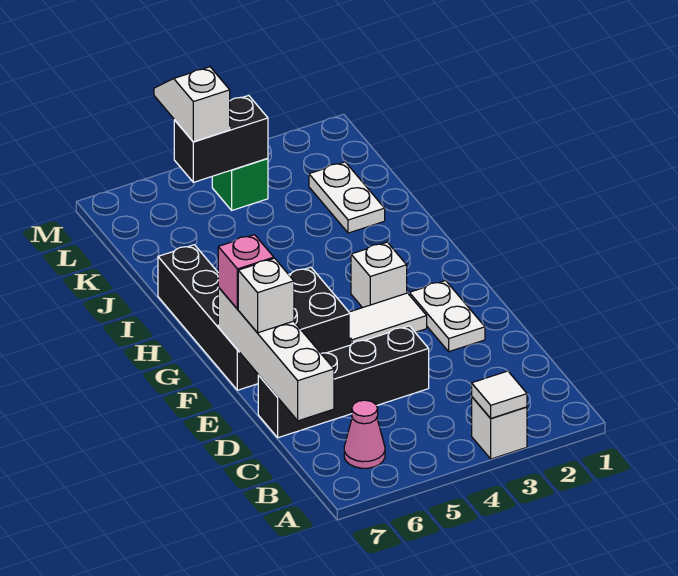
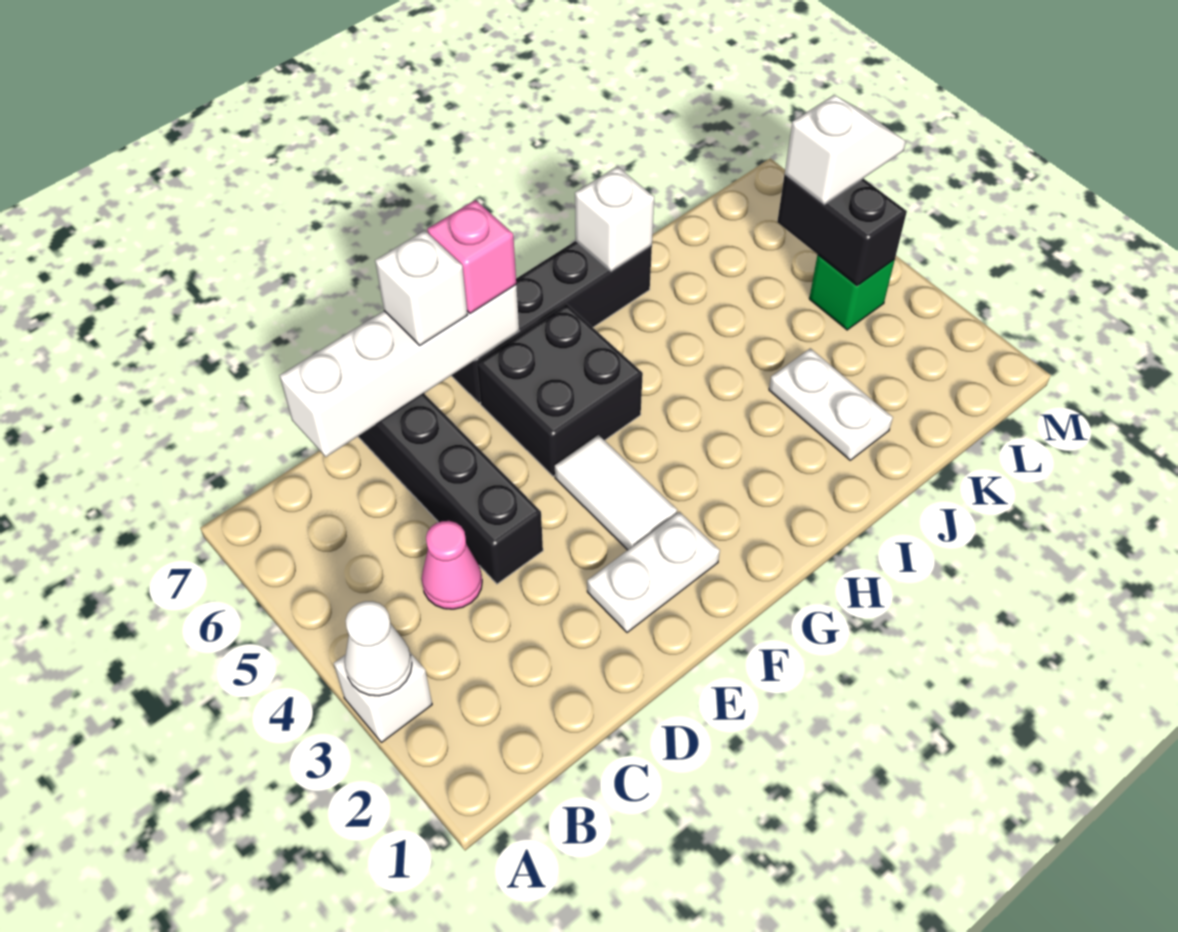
white 1x1 tile [472,371,527,418] -> white 1x1 cone [344,601,412,696]
pink 1x1 cone [344,400,385,468] -> pink 1x1 cone moved to [422,521,482,609]
white 1x1 brick [351,242,407,308] -> white 1x1 brick moved to [575,166,654,271]
white 1x2 plate [309,162,385,233] -> white 1x2 plate turned to [769,348,893,460]

